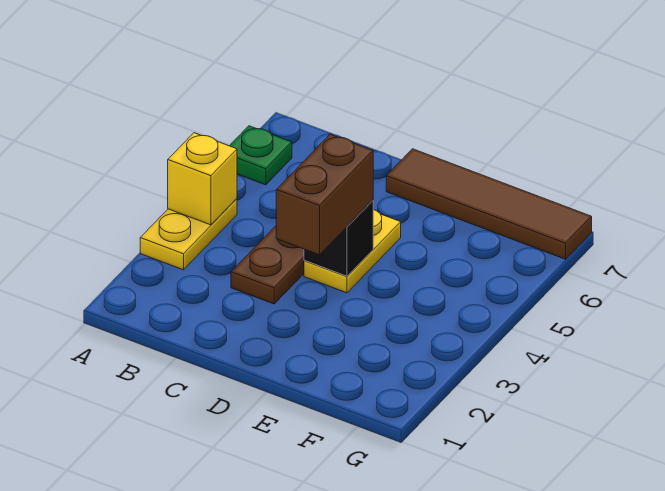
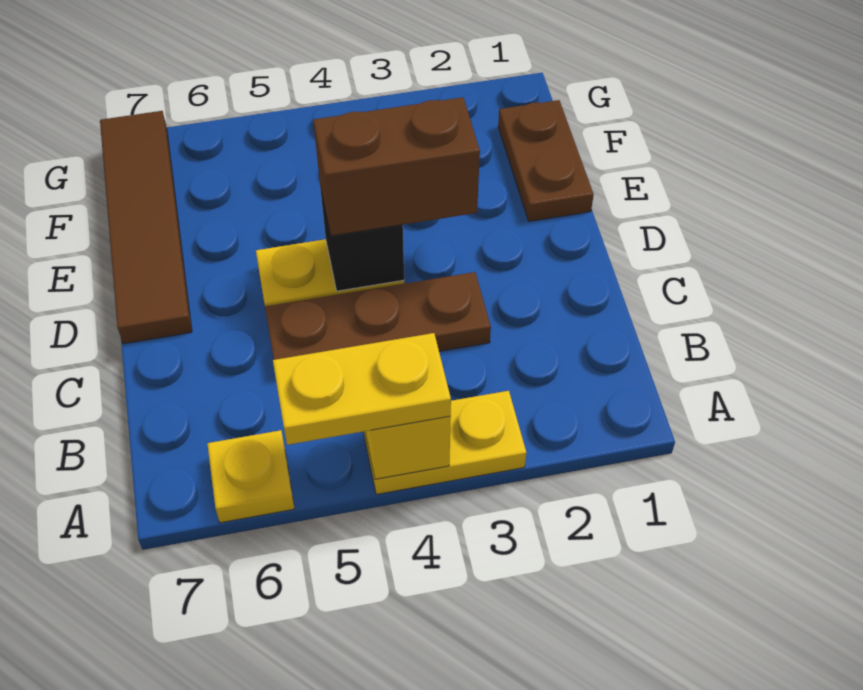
none -> yellow 1x2 plate [273,333,451,445]
green 1x1 plate [230,126,292,185] -> yellow 1x1 plate [207,430,295,523]
none -> brown 1x2 plate [498,100,594,221]

